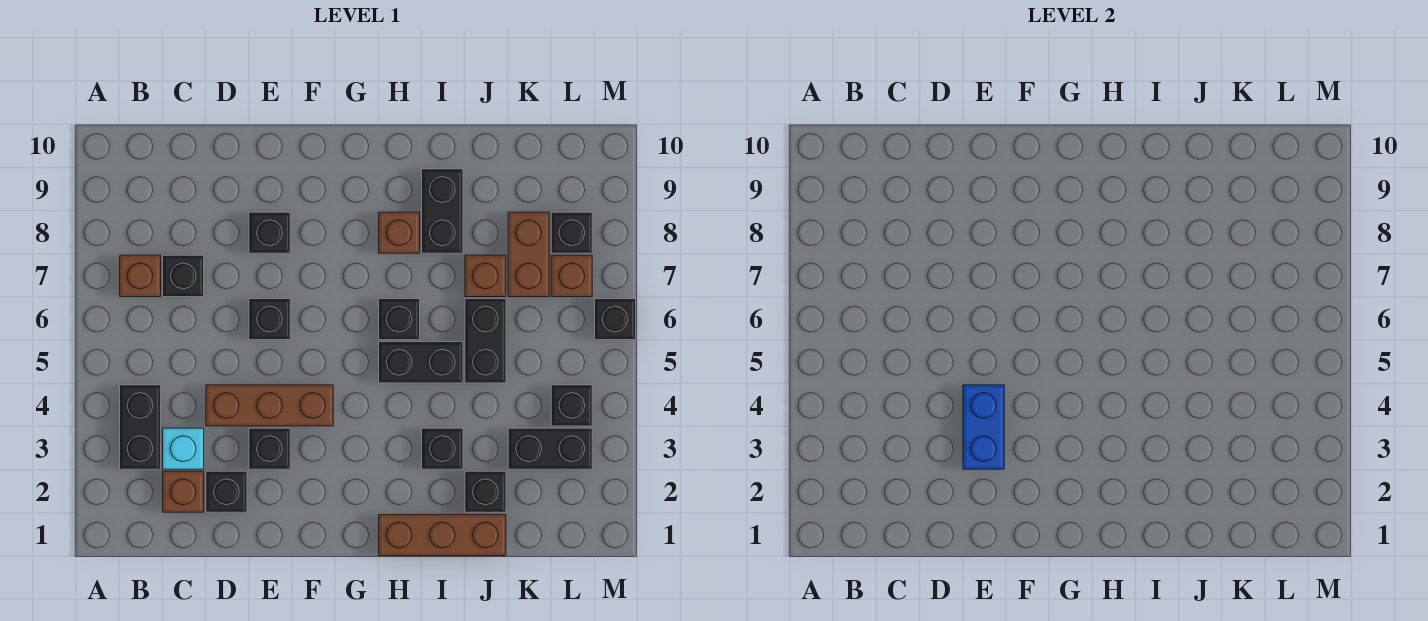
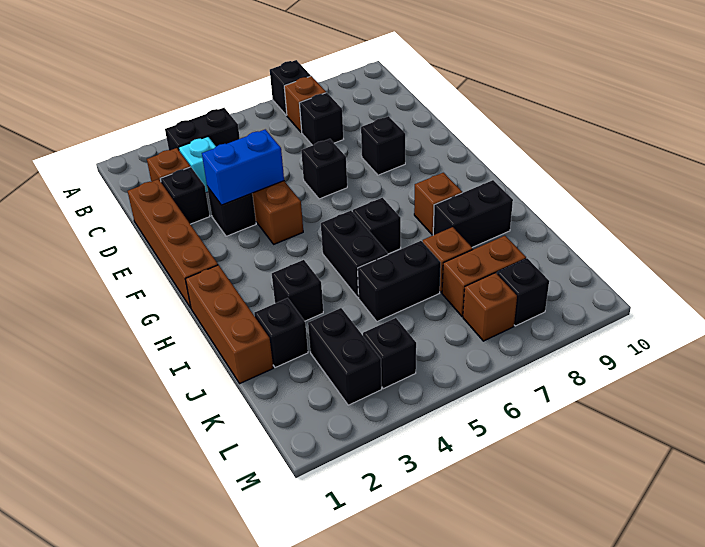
none -> brown 1x4 brick [128,179,218,308]
black 1x1 brick [595,299,636,340] -> black 1x1 brick moved to [270,60,311,115]

